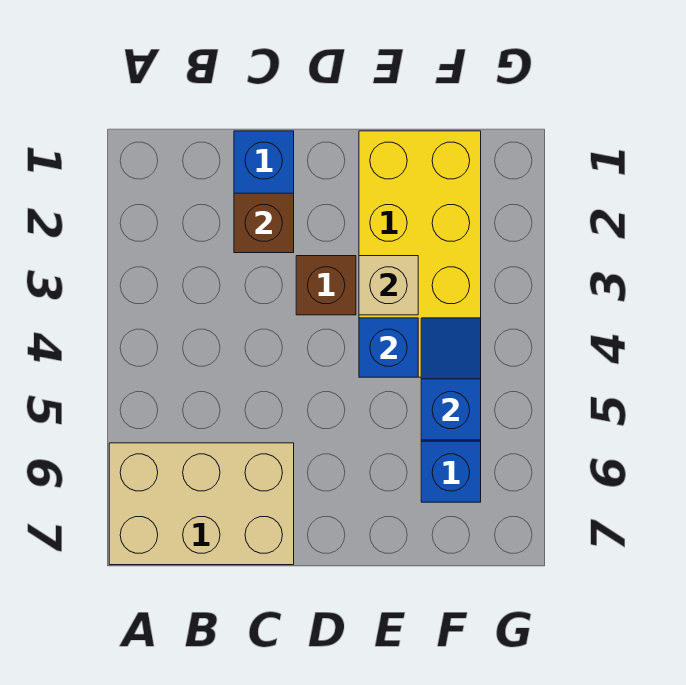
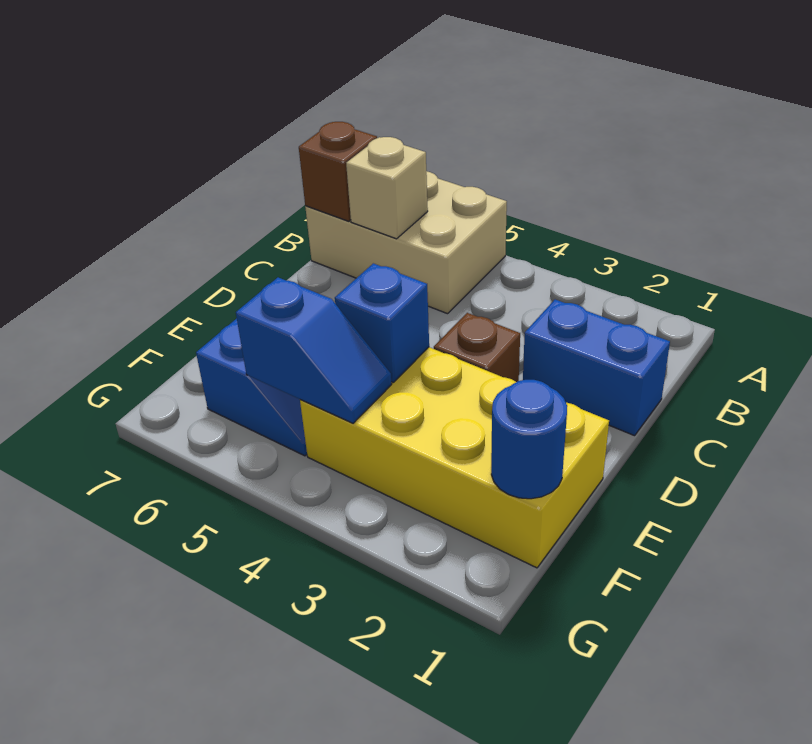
tan 2x3 brick [109,443,294,565] -> tan 2x3 brick turned to [305,171,507,314]
brown 1x1 brick [234,193,294,253] -> brown 1x1 brick moved to [299,122,377,221]
tan 1x1 brick [359,256,418,315] -> tan 1x1 brick moved to [346,137,428,239]
none -> blue 1x1 round brick [491,380,567,499]

